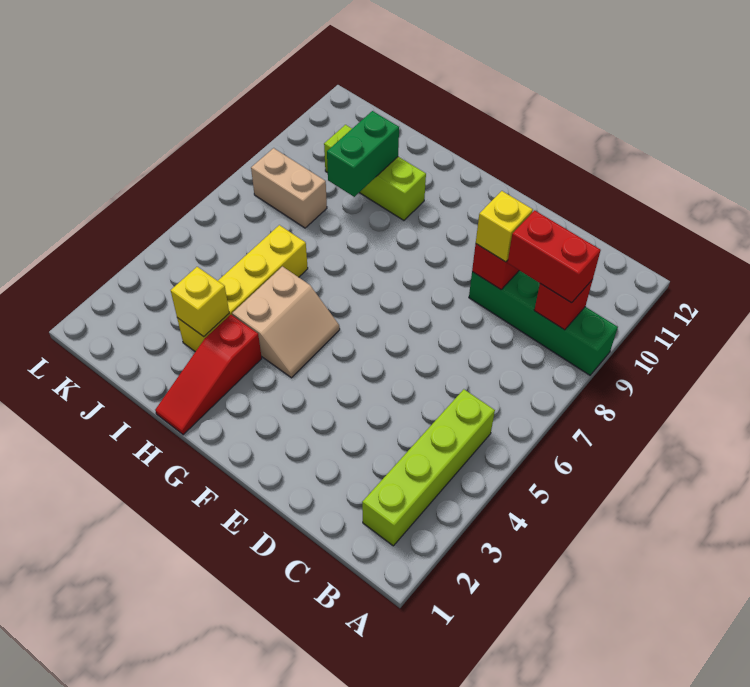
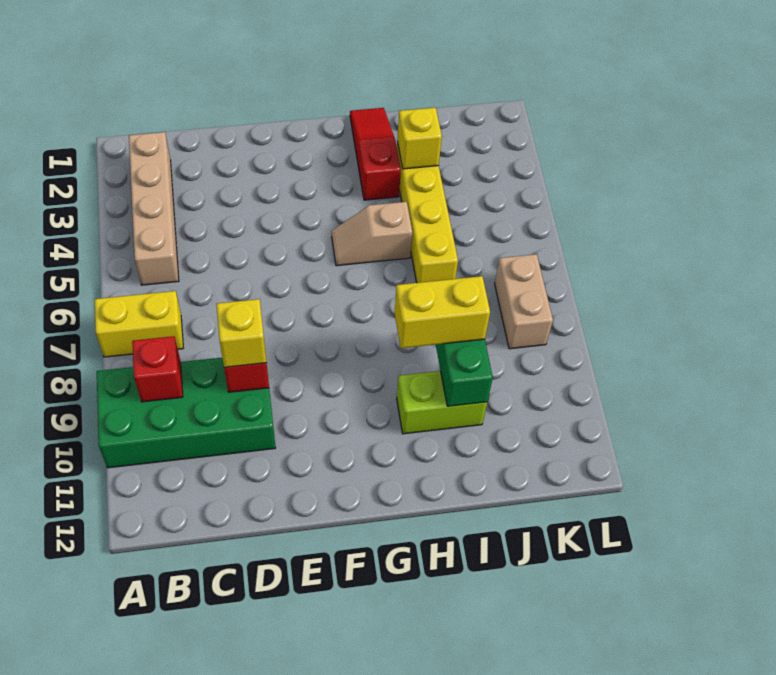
none -> yellow 1x2 brick [95,291,183,357]
green 1x4 brick [469,270,618,375] -> green 2x4 brick [97,358,276,468]
lime 1x4 brick [362,389,495,546] -> tan 1x4 brick [129,132,179,285]
red 1x2 brick [507,210,601,303] -> none
tan 2x2 slope [232,267,340,378] -> tan 1x2 slope [331,202,412,266]
none -> yellow 1x2 brick [395,276,490,348]
lime 1x3 brick [324,125,426,220] -> lime 1x2 brick [397,371,487,434]
tan 1x2 brick [251,148,327,228] -> tan 1x2 brick turned to [495,254,553,349]

